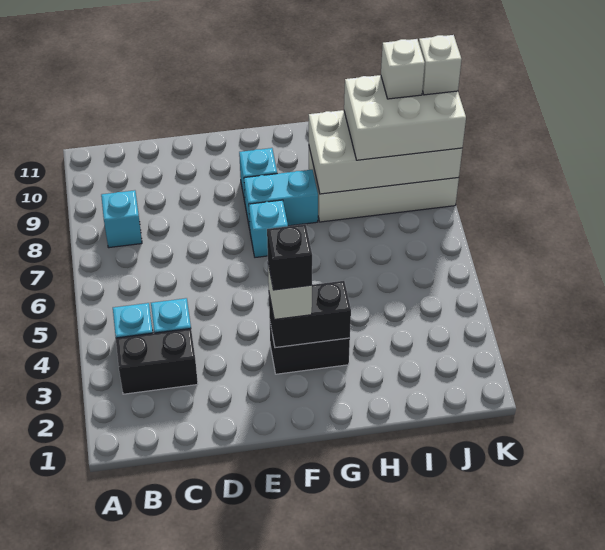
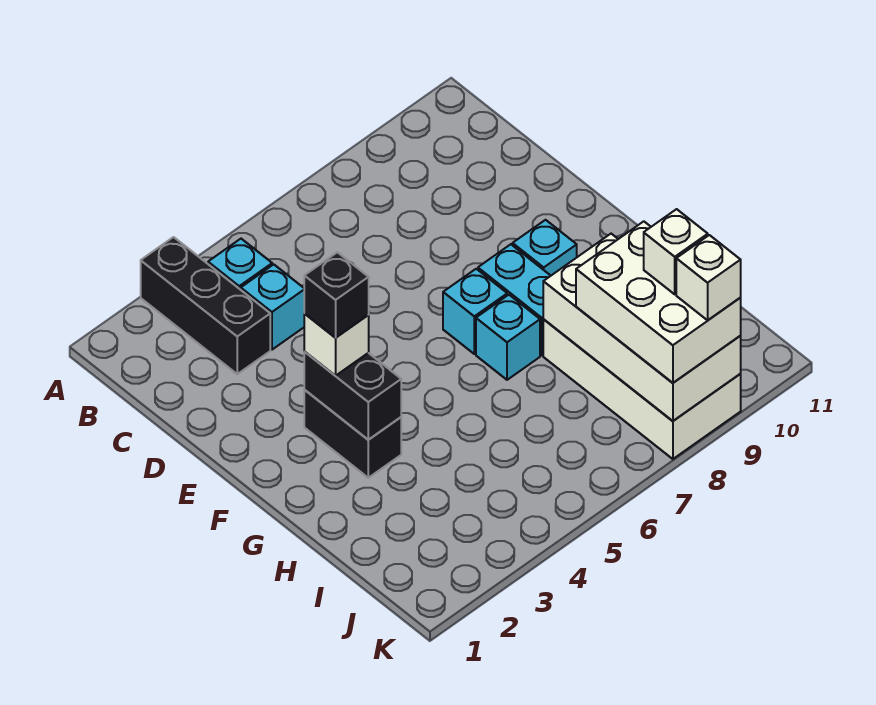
black 1x2 brick [116,329,198,394] -> black 1x3 brick [141,237,270,374]
cyan 1x1 brick [101,190,142,248] -> cyan 1x1 brick moved to [476,295,540,380]

